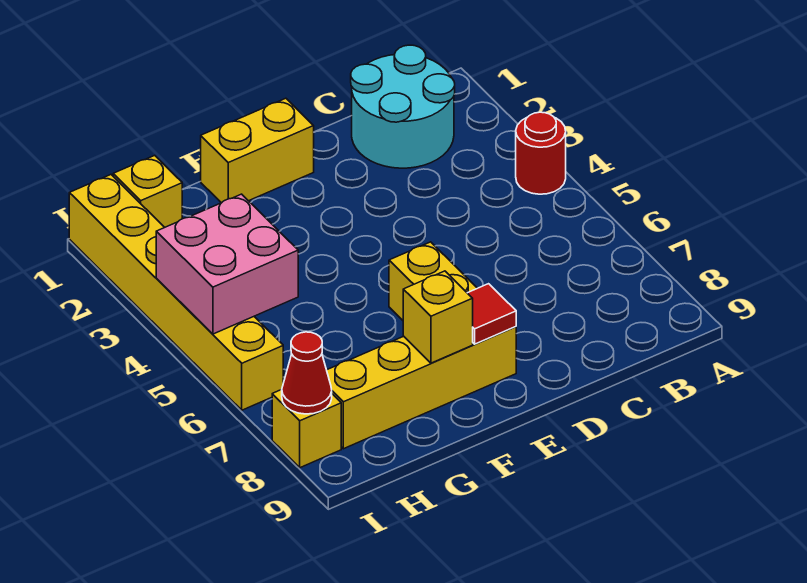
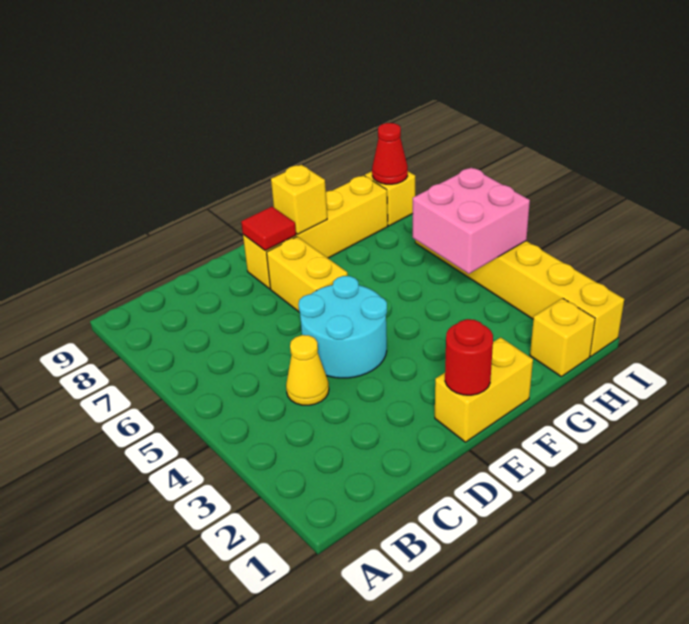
red 1x1 round brick [516,112,566,194] -> red 1x1 round brick moved to [445,319,493,395]
cyan 2x2 round brick [351,45,455,168] -> cyan 2x2 round brick moved to [299,276,387,378]
none -> yellow 1x1 cone [286,335,329,405]

